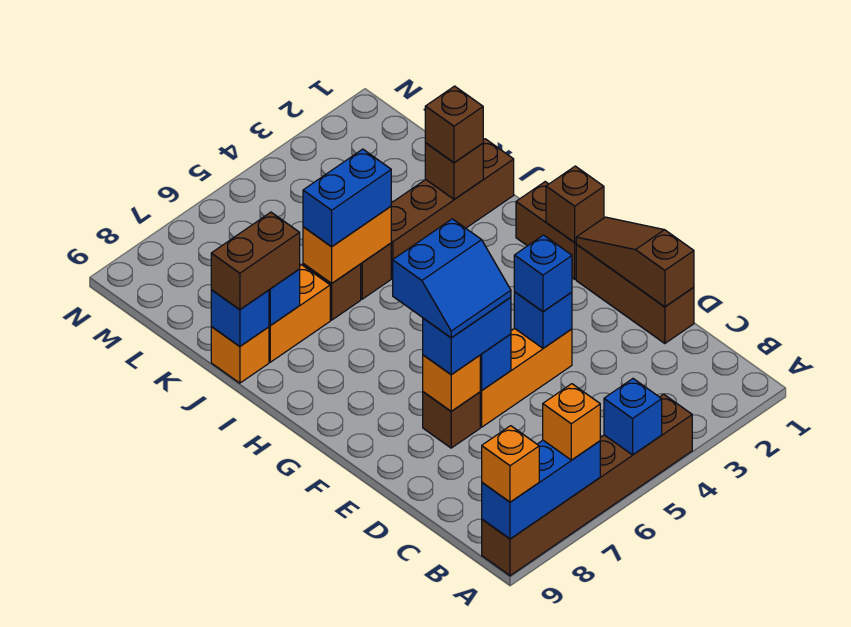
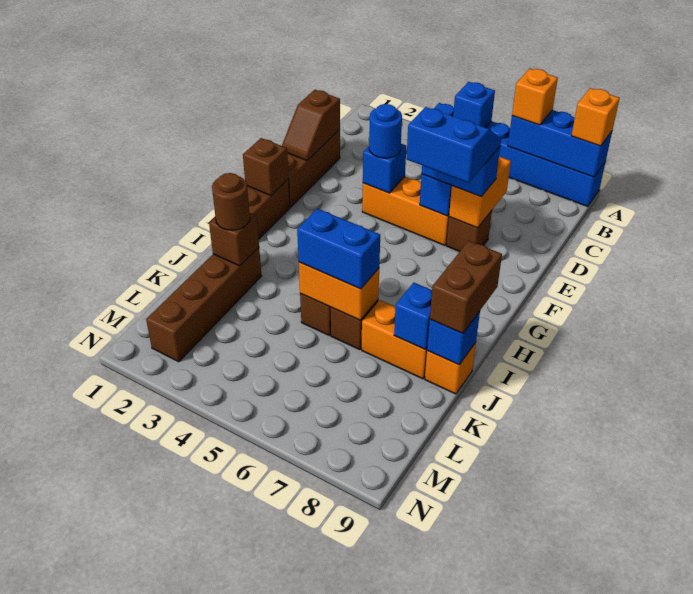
brown 1x6 brick [482,394,692,576] -> blue 1x6 brick [434,103,605,207]
brown 1x3 slope [576,217,694,307] -> brown 1x2 slope [282,90,340,161]
blue 1x1 brick [514,235,572,312] -> blue 1x1 round brick [369,104,402,158]
orange 1x1 brick [423,355,480,411] -> orange 1x2 brick [449,157,511,228]
brown 1x4 brick [391,139,514,278] -> brown 1x4 brick turned to [146,247,262,362]
brown 1x1 brick [425,86,483,163] -> brown 1x1 round brick [212,173,250,230]
brown 1x2 brick [211,212,300,310] -> brown 1x2 brick turned to [430,241,502,334]

